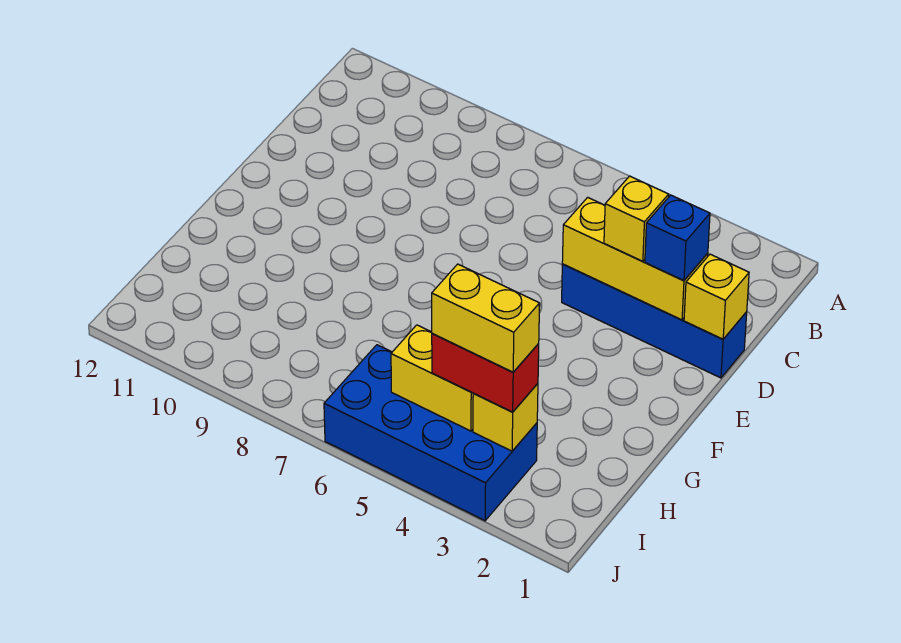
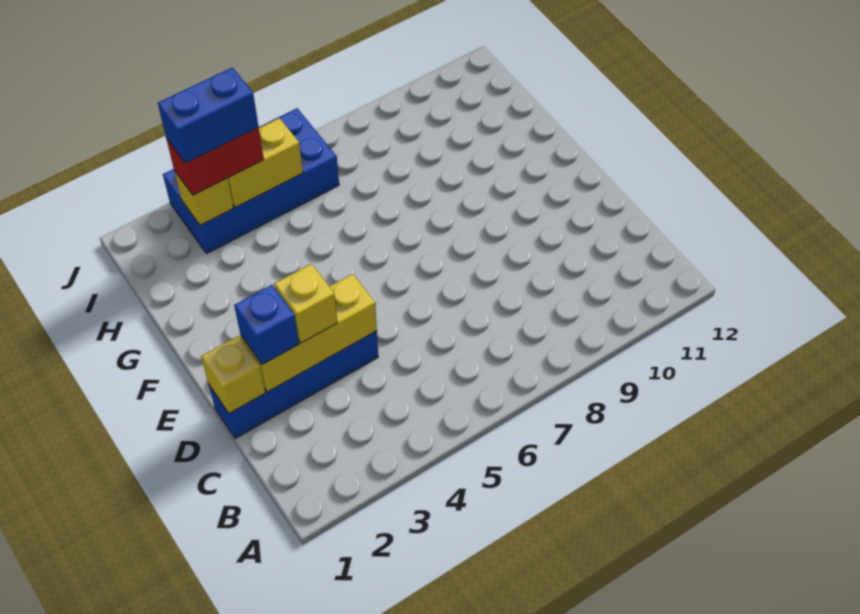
yellow 1x2 brick [432,264,540,372] -> blue 1x2 brick [158,68,259,163]

